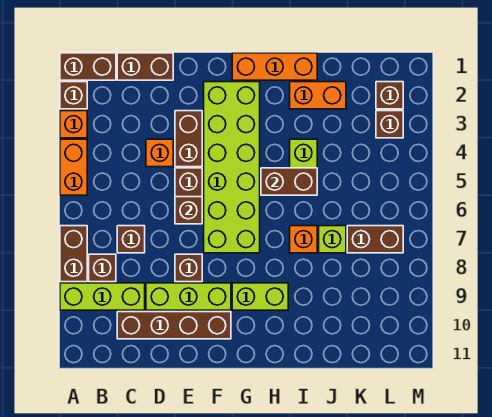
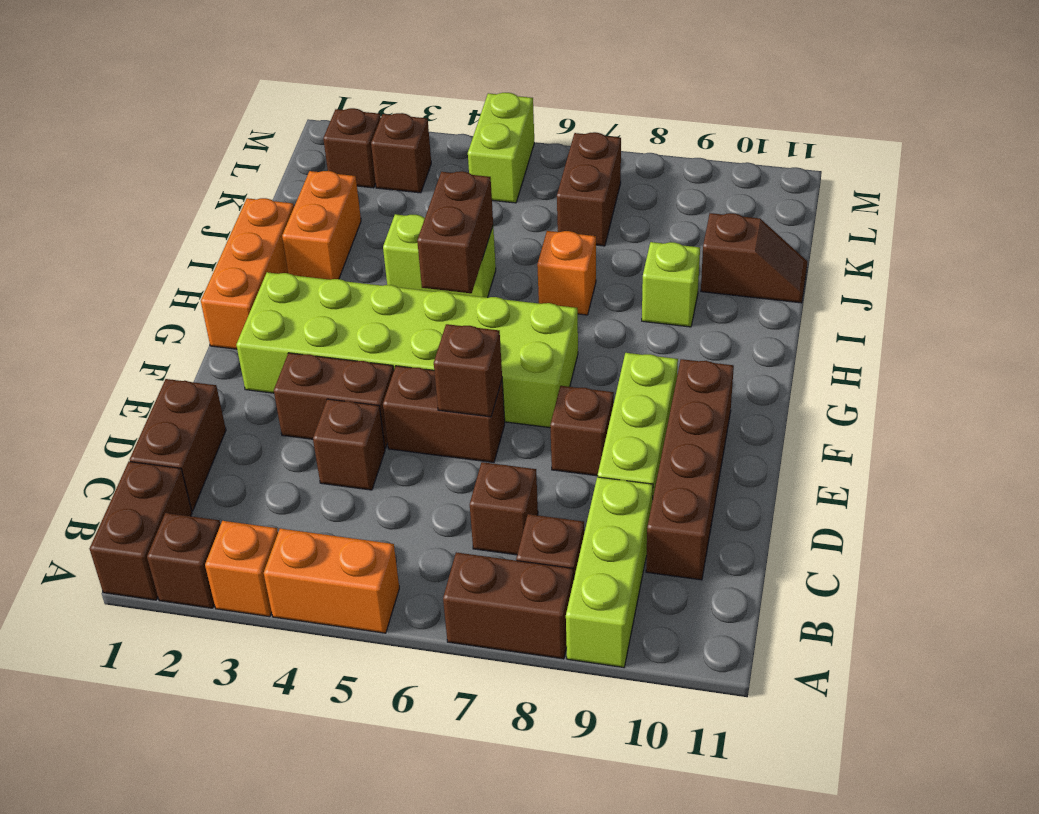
orange 1x1 brick [146,139,173,167] -> brown 1x1 brick [313,399,385,490]
lime 1x2 brick [232,283,288,310] -> lime 1x2 brick moved to [468,93,534,203]
lime 1x1 brick [319,226,346,253] -> lime 1x1 brick moved to [642,242,700,327]
none -> brown 1x2 slope [701,213,807,303]

